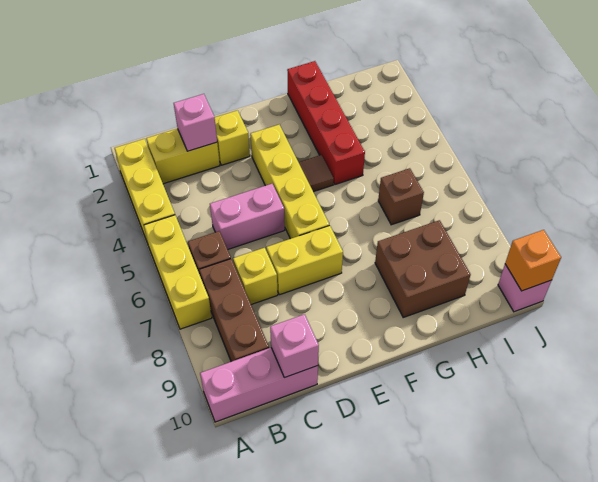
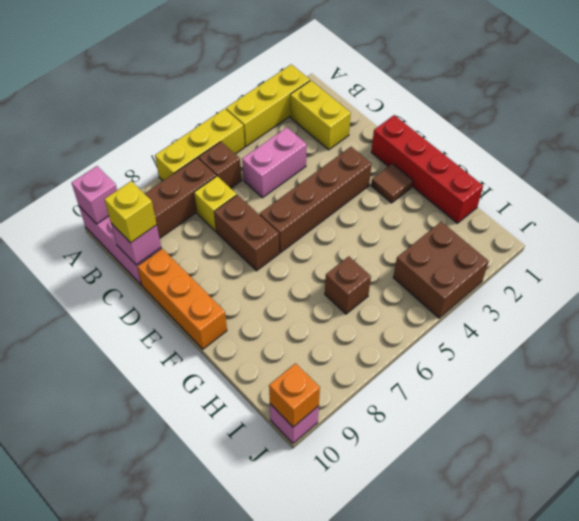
pink 1x1 brick [174,94,217,151] -> pink 1x1 brick moved to [72,166,117,224]
pink 1x2 brick [210,184,285,250] -> pink 1x2 brick turned to [242,128,307,198]
yellow 1x1 brick [215,110,250,165] -> yellow 1x1 brick moved to [105,181,157,243]
yellow 1x2 brick [266,226,343,295] -> brown 1x2 brick [214,195,279,271]
none -> orange 1x3 brick [137,249,227,349]
yellow 1x4 brick [250,125,329,239] -> brown 1x4 brick [260,147,372,253]
brown 1x1 tile [299,155,334,192] -> brown 1x1 tile moved to [371,164,413,203]
red 1x4 brick [287,61,365,184] -> red 1x4 brick turned to [371,115,483,223]
brown 2x2 brick [375,220,471,317] -> brown 2x2 brick moved to [393,222,489,318]

